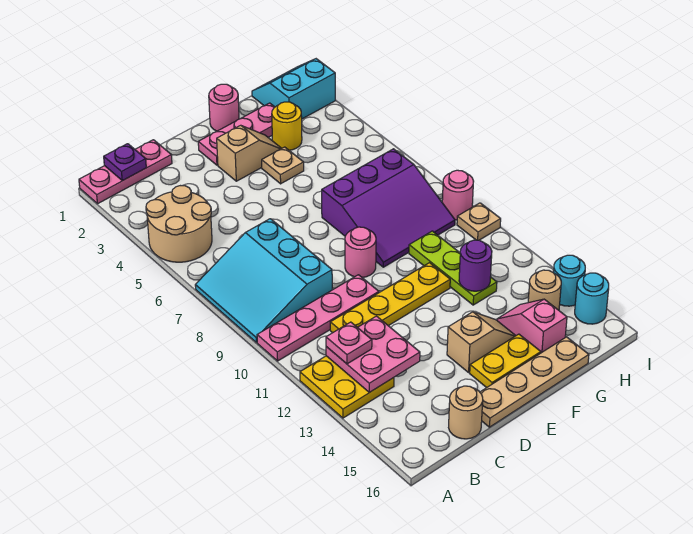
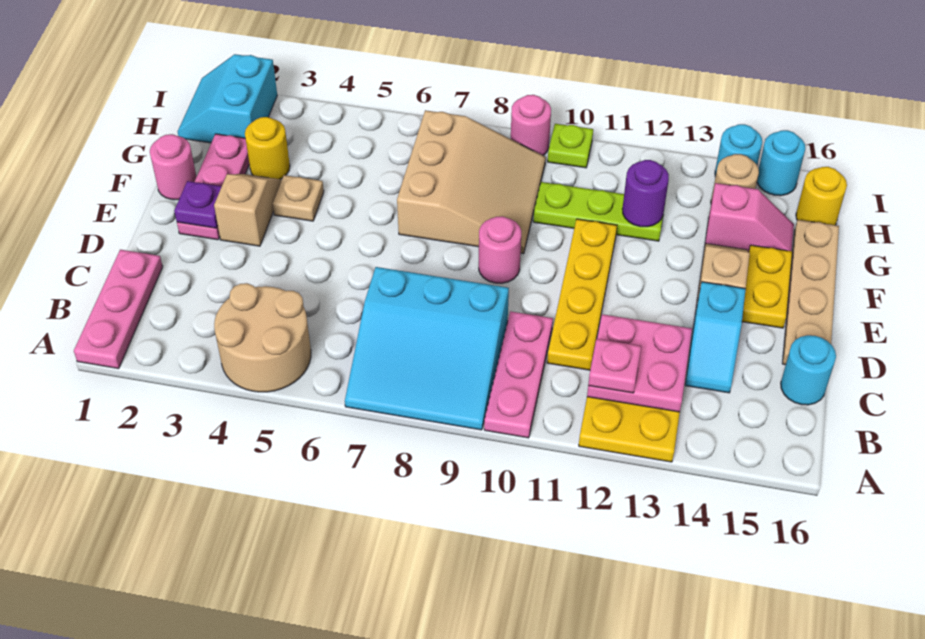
pink 1x4 plate [257,275,379,361] -> pink 1x3 plate [484,311,553,438]
purple 1x1 plate [104,144,146,181] -> purple 1x1 plate moved to [174,181,222,228]
none -> cyan 1x2 slope [685,282,746,393]
tan 1x1 round brick [449,386,483,439] -> cyan 1x1 round brick [781,335,836,405]
purple 3x3 slope [322,149,455,267] -> tan 3x3 slope [397,110,546,254]
pink 1x2 slope [497,299,567,353] -> pink 1x2 slope turned to [705,183,794,252]
none -> yellow 1x1 round brick [796,167,847,225]
tan 1x1 plate [457,203,501,240] -> lime 1x1 plate [548,124,593,168]

